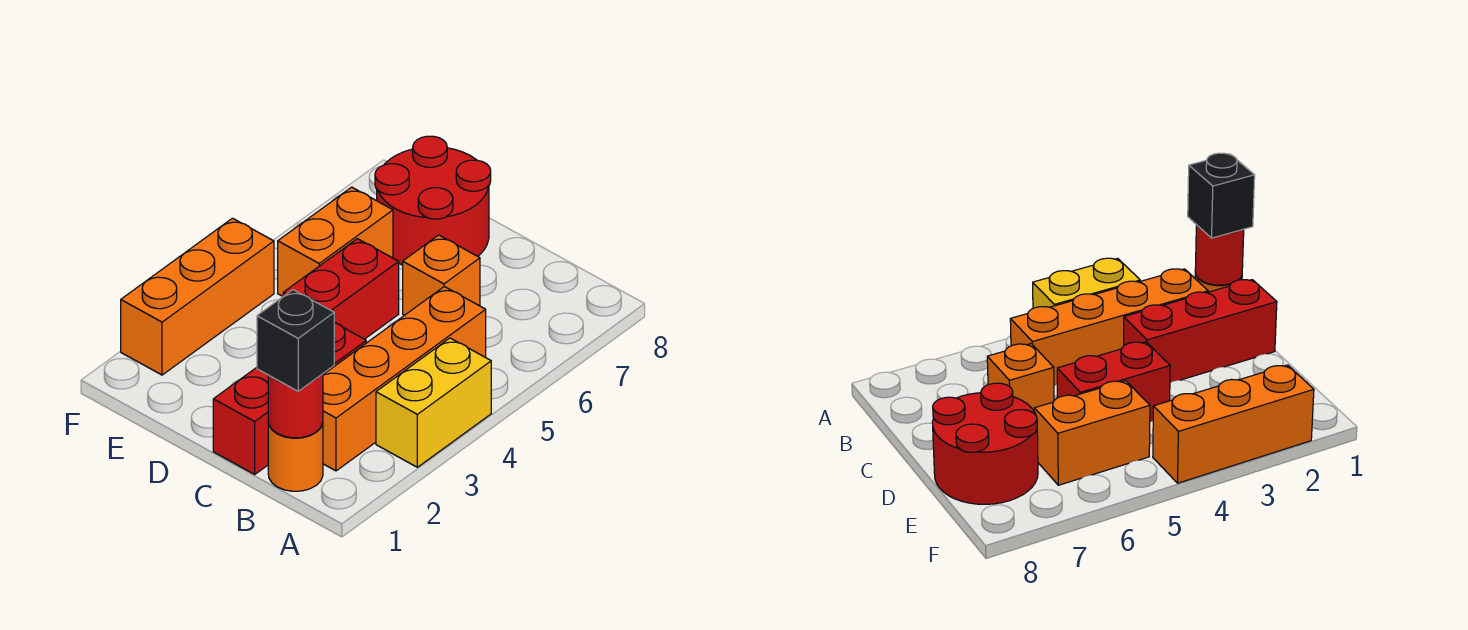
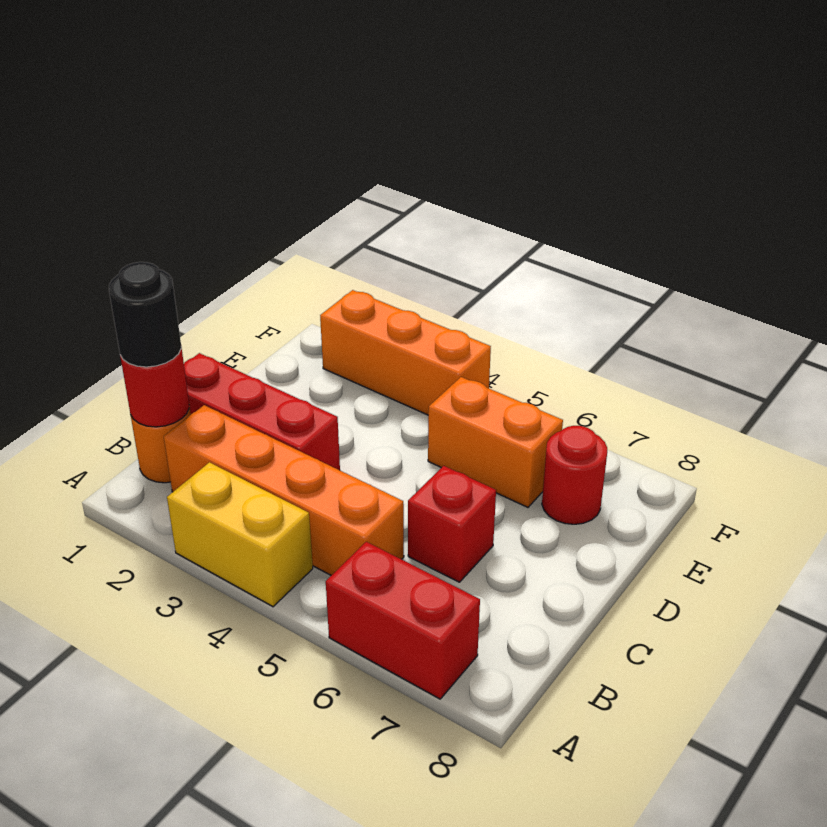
black 1x1 brick [257,290,334,391] -> black 1x1 round brick [109,262,181,367]
orange 1x1 brick [403,235,480,315] -> red 1x1 brick [408,466,496,582]
red 1x2 brick [283,239,399,339] -> red 1x2 brick moved to [326,542,480,699]
red 2x2 round brick [375,136,491,265] -> red 1x1 round brick [542,426,607,524]

